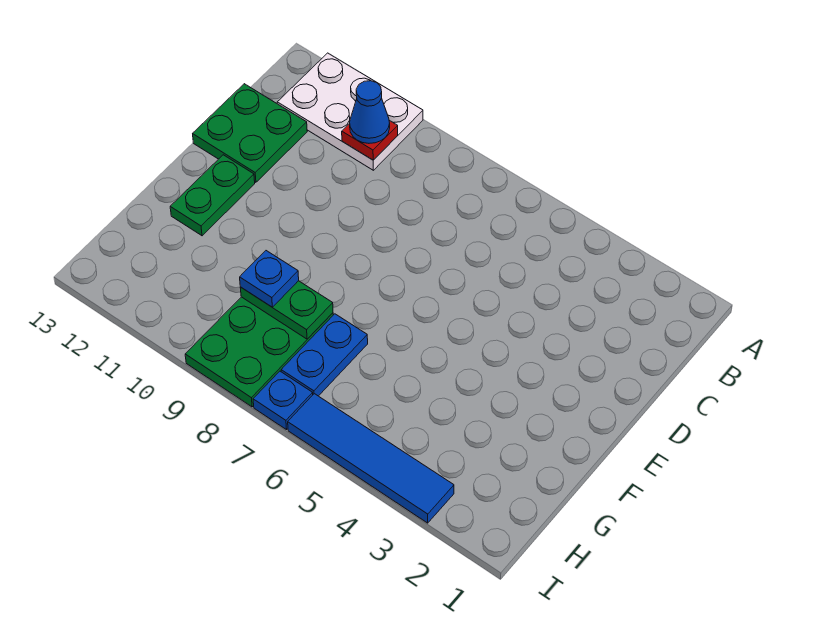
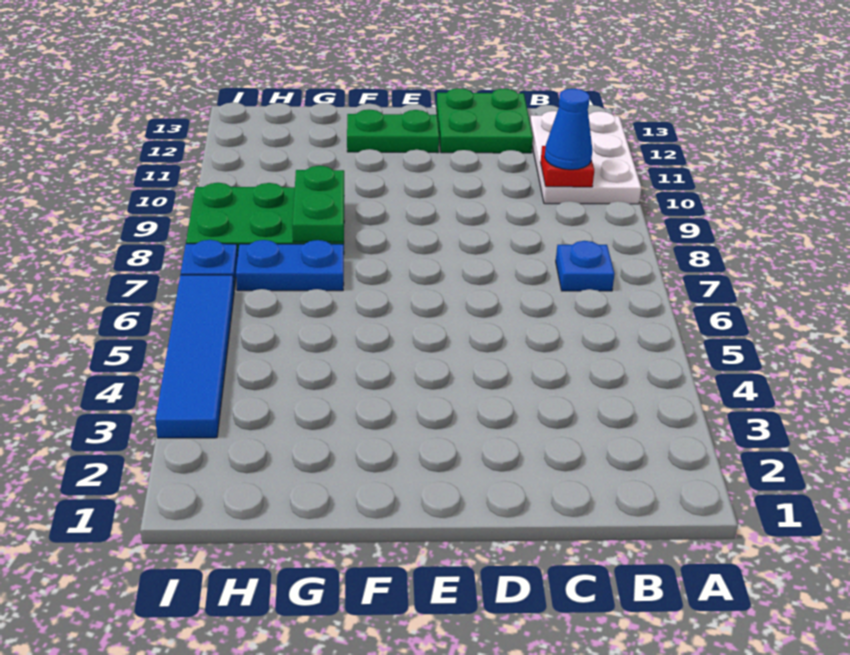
blue 1x1 plate [240,251,299,307] -> blue 1x1 plate moved to [556,241,615,291]

